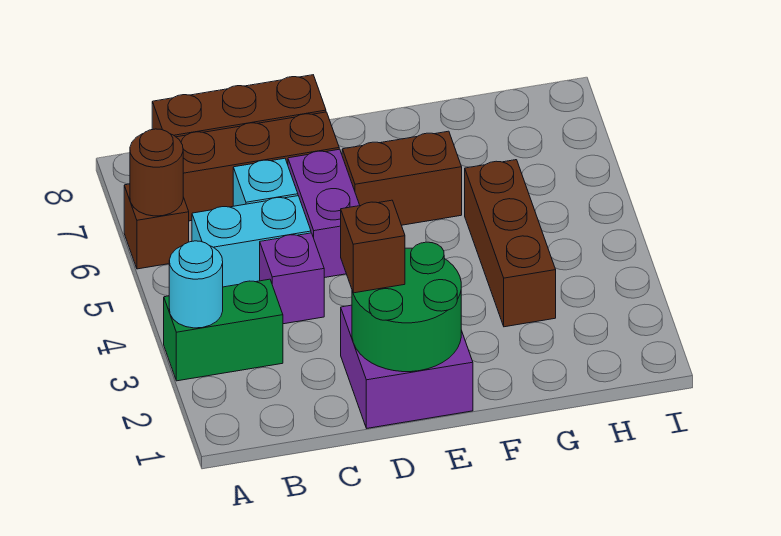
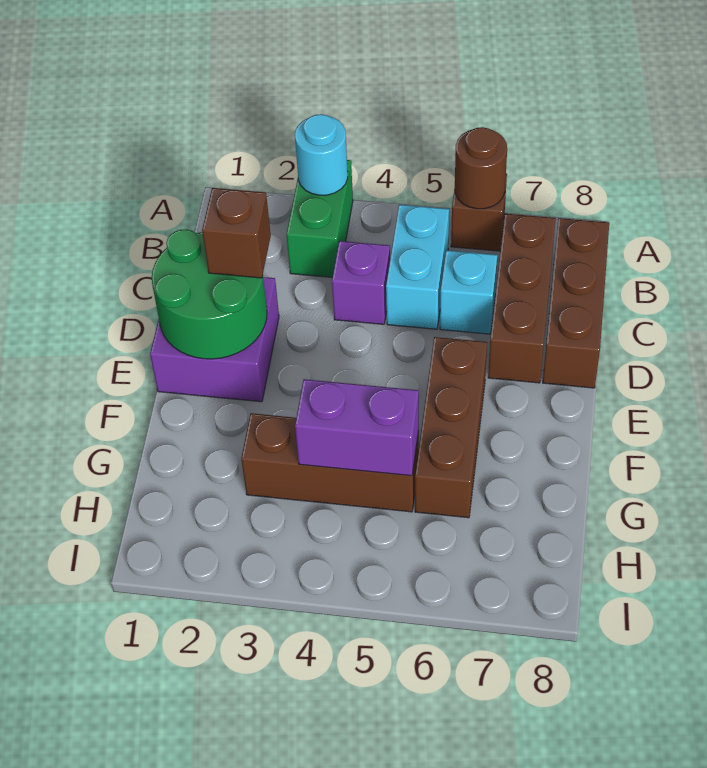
purple 1x2 brick [288,149,360,278] -> purple 1x2 brick moved to [295,379,419,476]
brown 1x2 brick [342,131,462,225] -> brown 1x3 brick [415,337,487,518]

